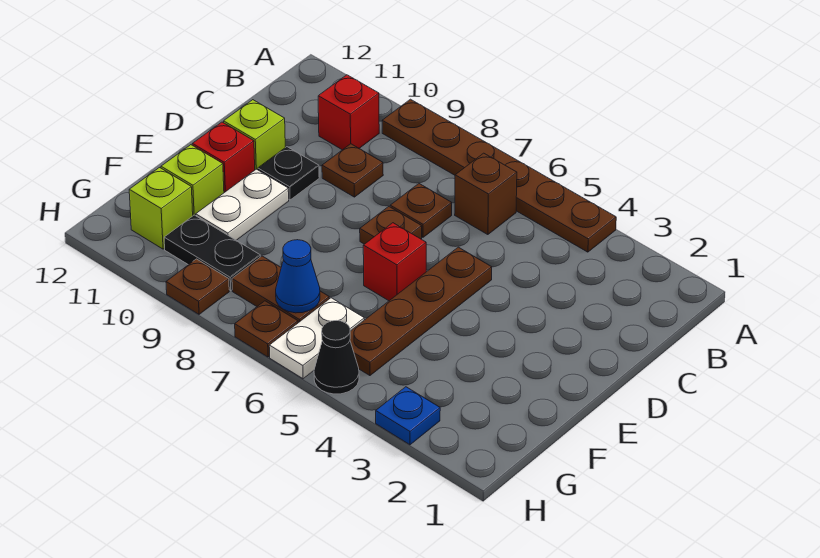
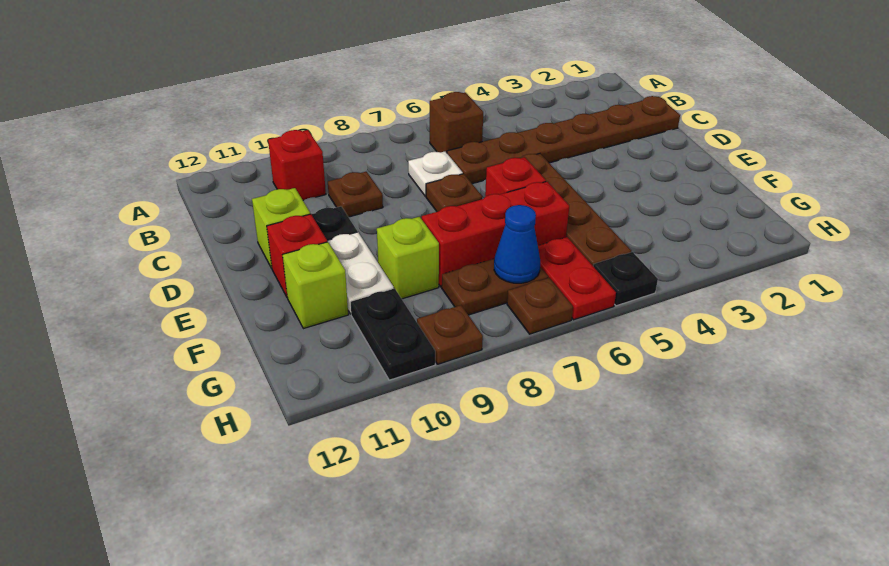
brown 1x6 plate [382,99,616,252] -> brown 1x6 plate moved to [447,96,680,184]
brown 1x1 plate [390,184,452,237] -> white 1x1 plate [408,151,463,196]
none -> red 1x3 brick [422,182,569,287]
white 1x2 plate [269,298,364,379] -> red 1x2 plate [538,237,616,320]
black 1x2 plate [164,215,260,291] -> black 1x2 plate turned to [351,289,435,380]
lime 1x1 brick [129,168,193,249] -> lime 1x1 brick moved to [377,217,439,299]
blue 1x1 plate [376,387,440,445] -> none
black 1x1 cone [314,321,359,394] -> black 1x1 plate [593,252,658,306]

